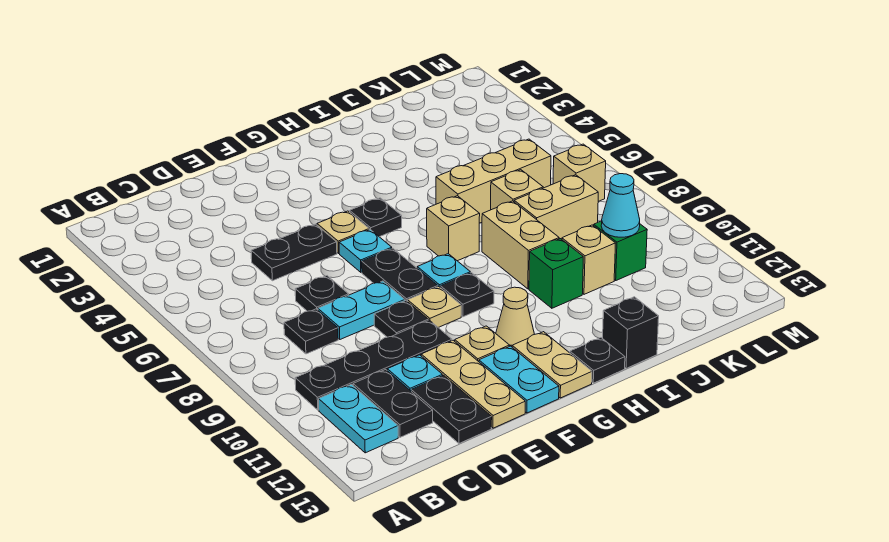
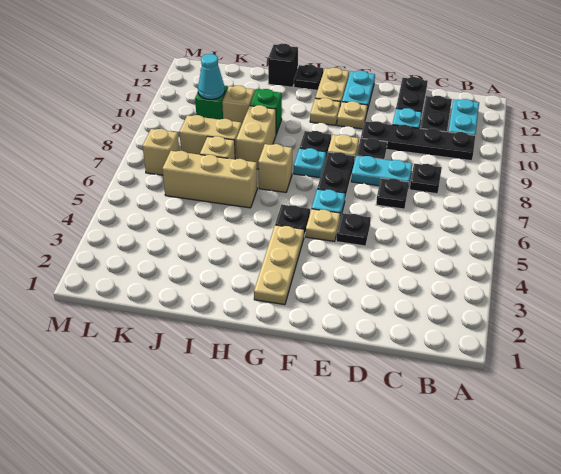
black 1x2 plate [251,224,337,281] -> black 1x1 plate [336,213,371,246]
tan 1x3 plate [421,340,525,428] -> tan 1x3 plate moved to [254,225,304,305]
tan 1x1 cone [496,287,534,347] -> tan 1x1 plate [310,98,340,125]

